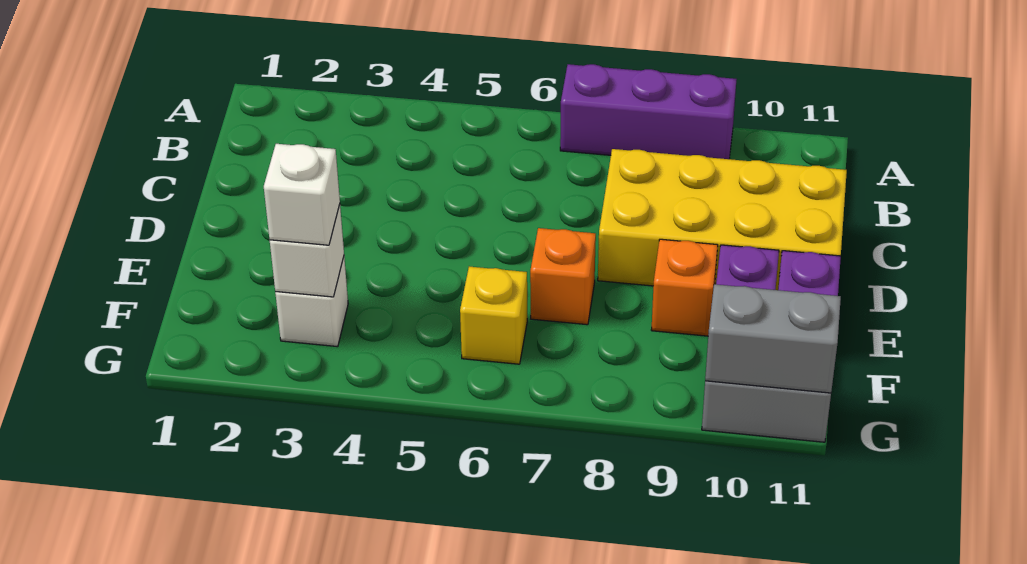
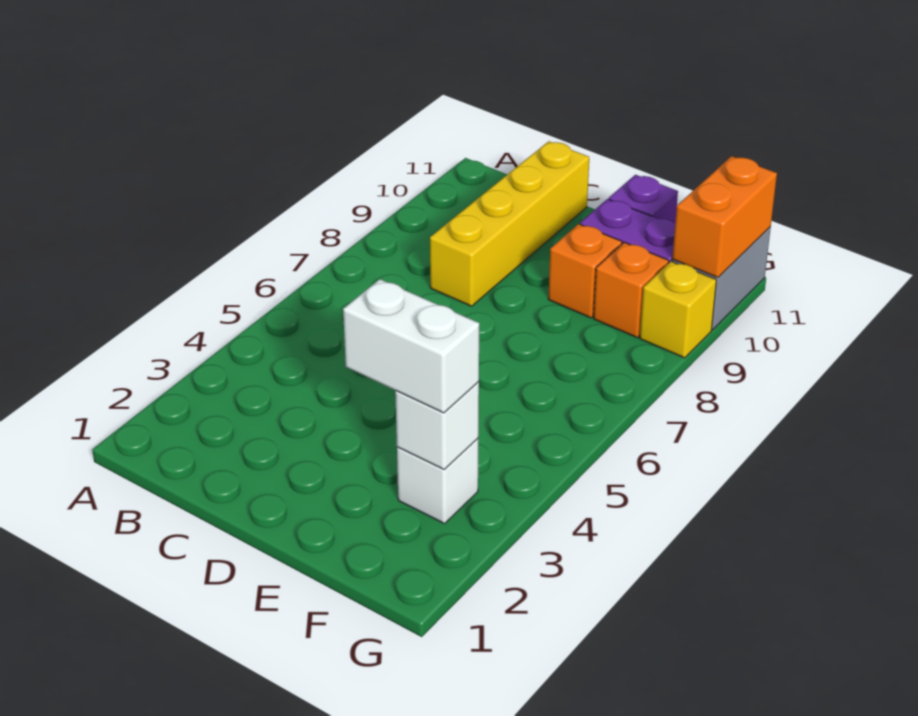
purple 1x3 brick [560,64,737,159] -> none
yellow 2x4 brick [598,149,847,290] -> yellow 1x4 brick [430,141,589,306]
orange 1x1 brick [530,228,596,325] -> orange 1x1 brick moved to [594,242,669,338]
white 1x1 brick [264,144,340,245] -> white 1x2 brick [343,279,479,413]
yellow 1x1 brick [460,267,527,364] -> yellow 1x1 brick moved to [640,261,716,358]
grey 1x2 brick [705,284,841,393] -> orange 1x2 brick [672,156,777,278]

